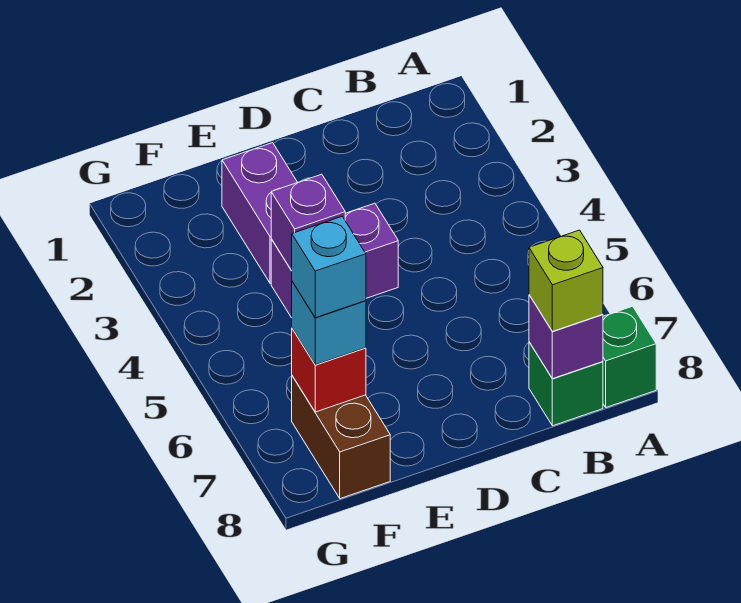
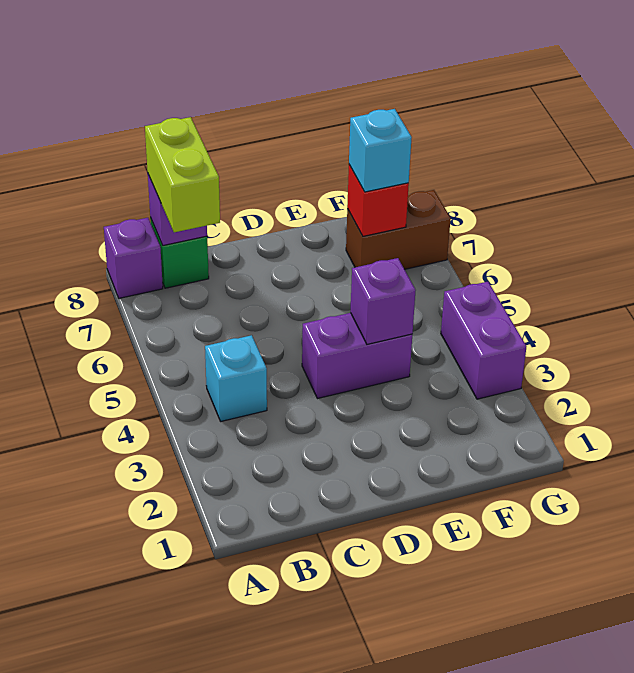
green 1x1 brick [603,306,656,407] -> purple 1x1 brick [104,218,163,298]
lime 1x1 brick [529,230,603,331] -> lime 1x2 brick [145,117,220,232]
purple 1x2 brick [222,143,297,283] -> purple 1x2 brick moved to [441,282,527,399]
brown 1x2 brick [292,376,390,499] -> brown 1x2 brick turned to [346,190,451,269]
cyan 1x1 brick [291,217,366,318] -> cyan 1x1 brick moved to [205,335,267,421]

